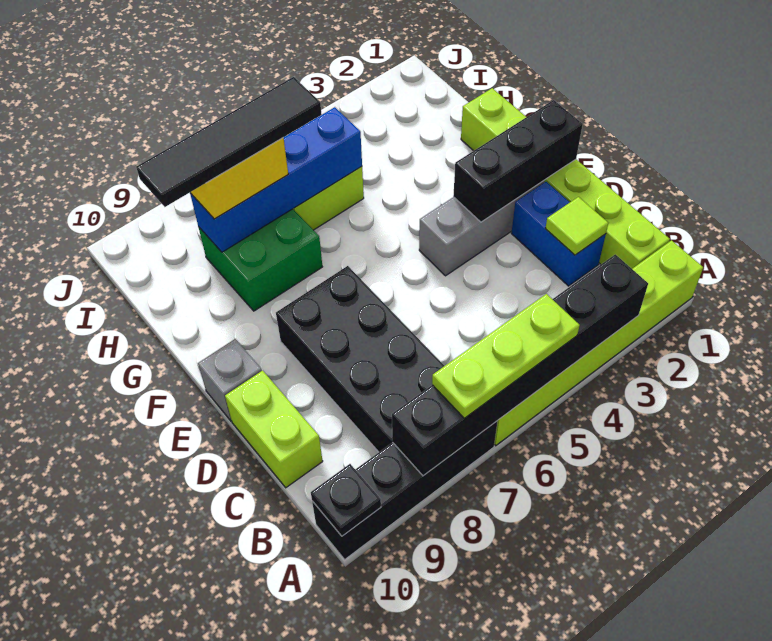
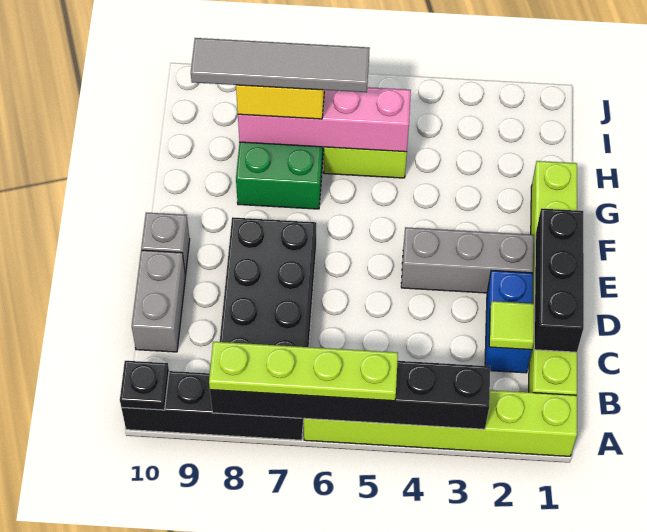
lime 1x3 plate [432,294,580,418] -> lime 1x4 plate [209,342,398,401]
lime 1x2 brick [225,370,323,488] -> grey 1x2 brick [132,250,185,352]
black 1x3 brick [453,100,583,222] -> black 1x3 brick turned to [534,208,584,352]
blue 1x4 brick [190,107,362,252] -> pink 1x4 brick [238,87,411,152]
black 1x4 tile [136,77,322,207] -> grey 1x4 tile [191,38,370,92]

